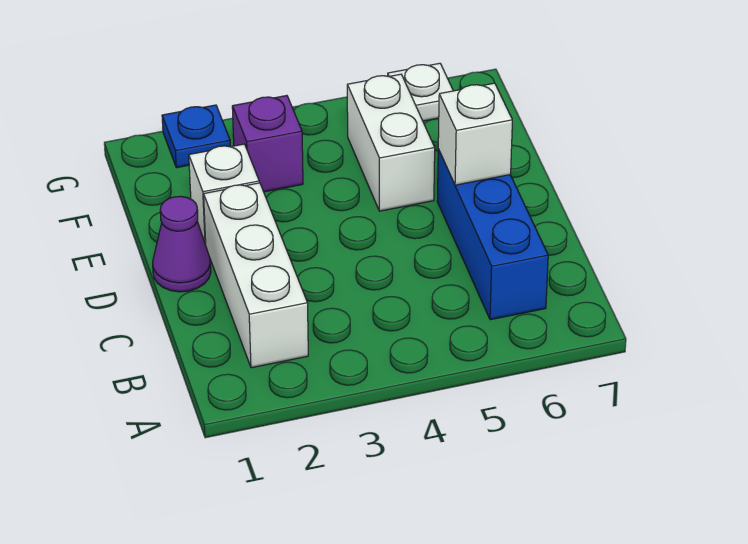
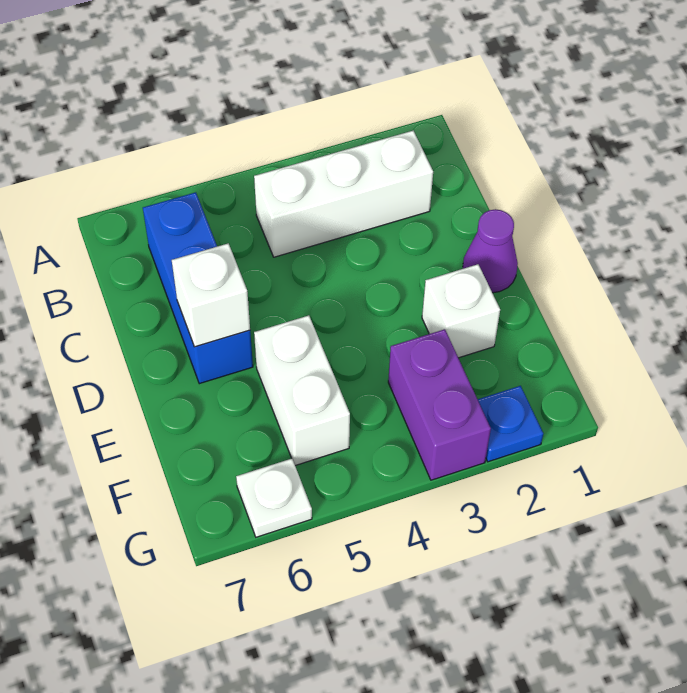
white 1x3 brick [204,183,308,368] -> white 1x3 brick turned to [254,131,433,257]
purple 1x1 brick [232,96,303,192] -> purple 1x2 brick [388,329,491,480]

